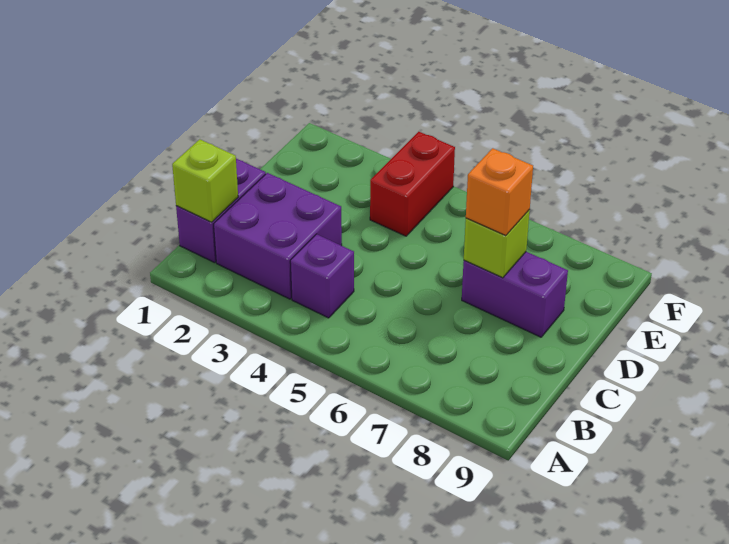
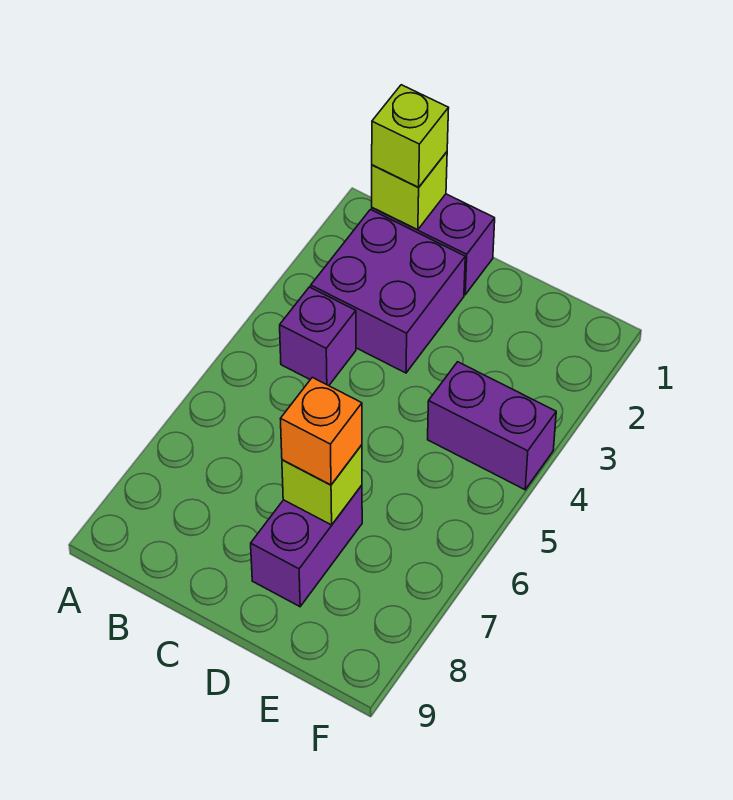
none -> lime 1x1 brick [372,85,449,187]
red 1x2 brick [370,132,455,236] -> purple 1x2 brick [428,362,556,490]

